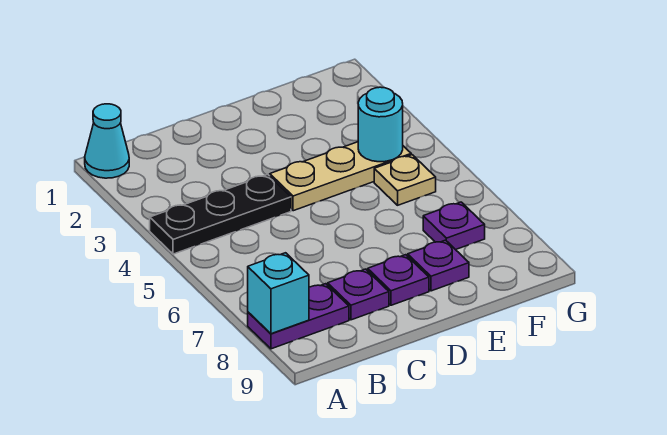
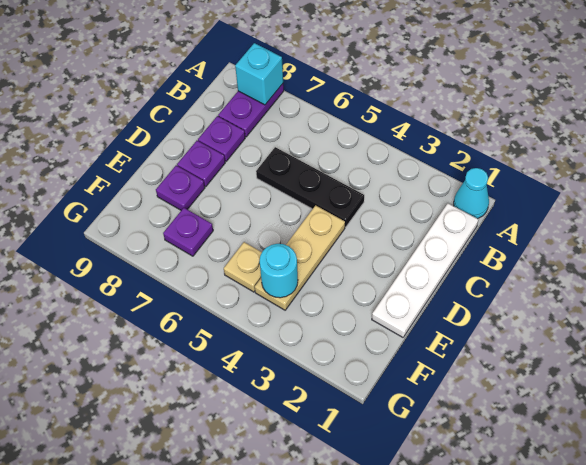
black 1x3 plate [150,174,291,254] -> black 1x3 plate turned to [256,147,364,227]
none -> white 1x4 plate [372,203,478,337]

